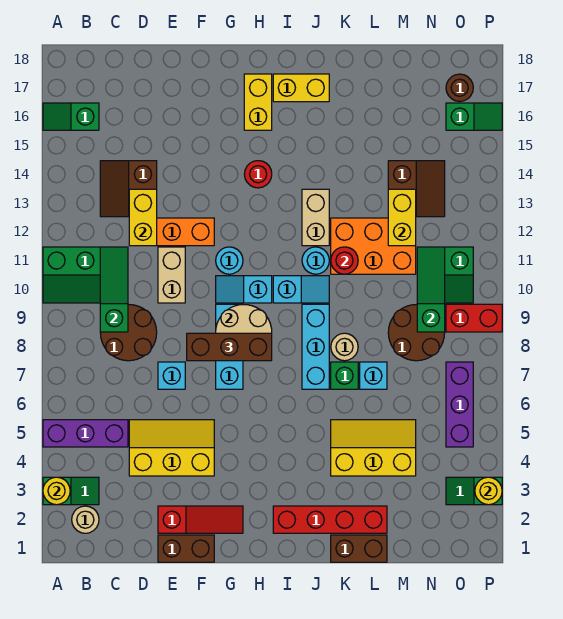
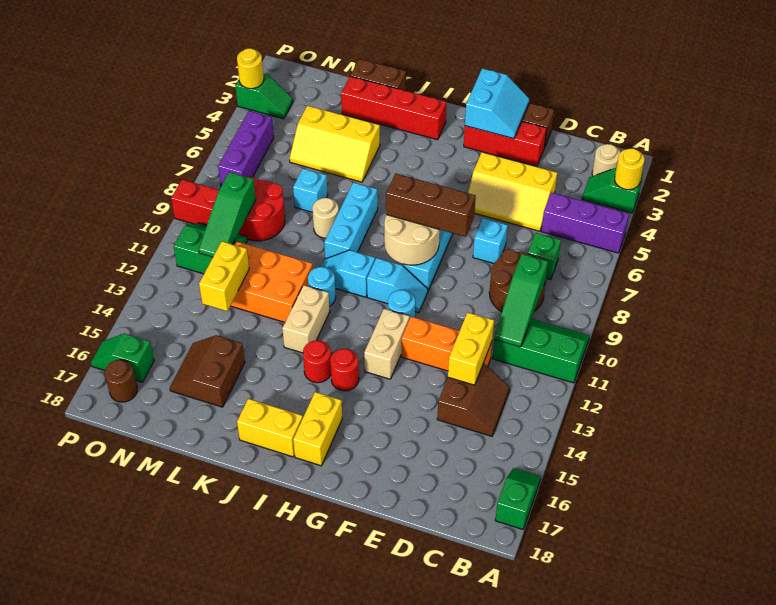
green 1x2 slope [43,103,99,130] -> green 1x2 slope turned to [495,468,541,529]
red 1x3 slope [158,506,243,533] -> red 1x3 brick [464,121,547,166]
tan 1x2 brick [158,247,185,303] -> tan 1x2 brick moved to [364,309,410,379]
none -> cyan 2x2 slope [465,68,529,139]
green 1x1 brick [331,362,358,389] -> green 1x1 brick moved to [528,233,561,280]
red 1x1 round brick [331,247,358,274] -> red 1x1 round brick moved to [303,340,331,383]
brown 2x2 round brick [388,305,445,361] -> red 2x2 round brick [238,177,285,241]
brown 2x2 slope [388,161,445,217] -> brown 2x2 slope moved to [170,335,245,407]

